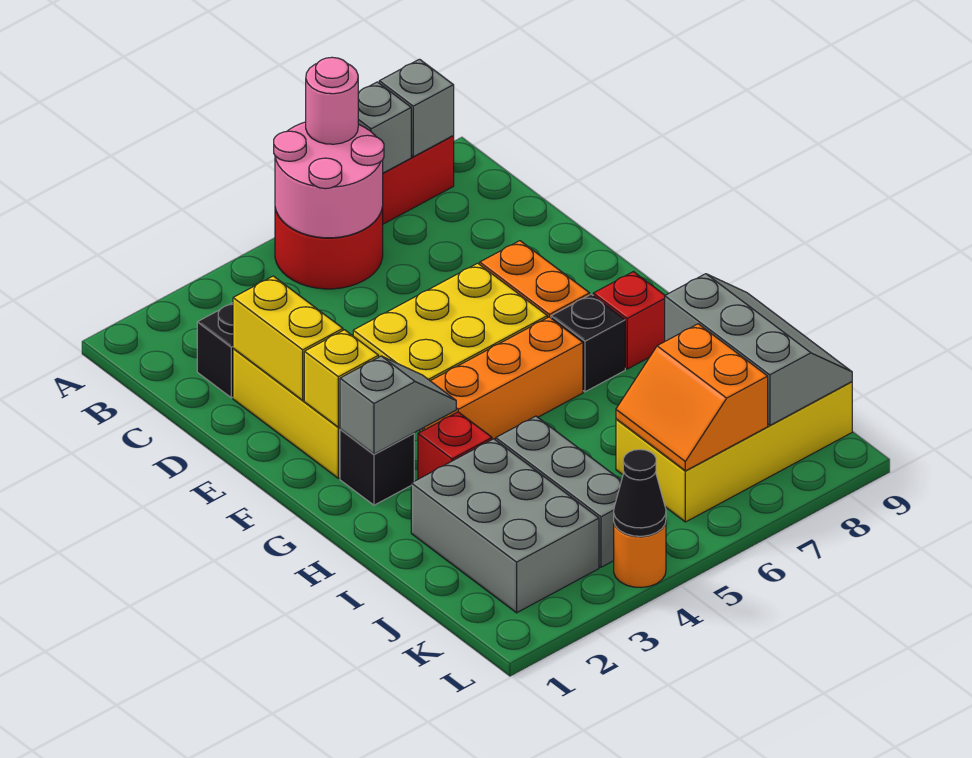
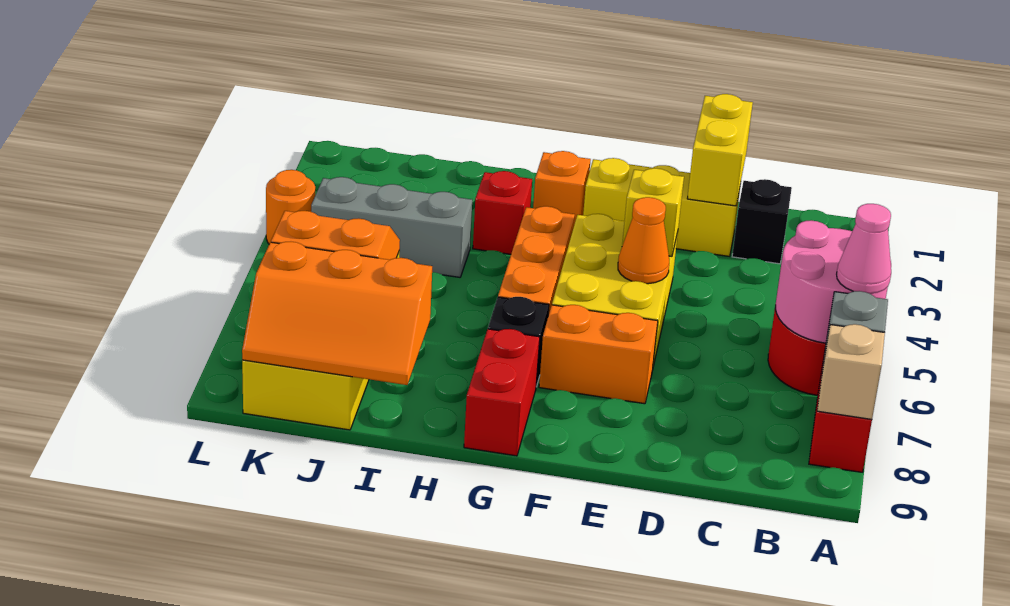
pink 1x1 round brick [306,57,358,144] -> pink 1x1 cone [837,204,891,294]
grey 1x1 brick [379,59,454,157] -> tan 1x1 brick [817,324,885,419]
yellow 1x2 brick [233,276,343,400] -> yellow 1x2 brick turned to [687,94,753,206]
none -> orange 1x1 cone [618,197,669,284]
yellow 1x1 brick [304,330,379,427] -> yellow 1x1 brick moved to [622,168,684,256]
black 1x1 brick [340,429,414,505] -> orange 1x1 brick [533,151,591,224]
grey 1x2 slope [340,356,456,454] -> none
red 1x1 brick [593,272,665,369] -> red 1x2 brick [464,329,540,456]
grey 2x3 brick [411,439,599,613] -> none
grey 2x3 slope [665,274,852,425] -> orange 2x3 slope [242,242,432,385]
black 1x1 cone [614,450,666,536] -> none

